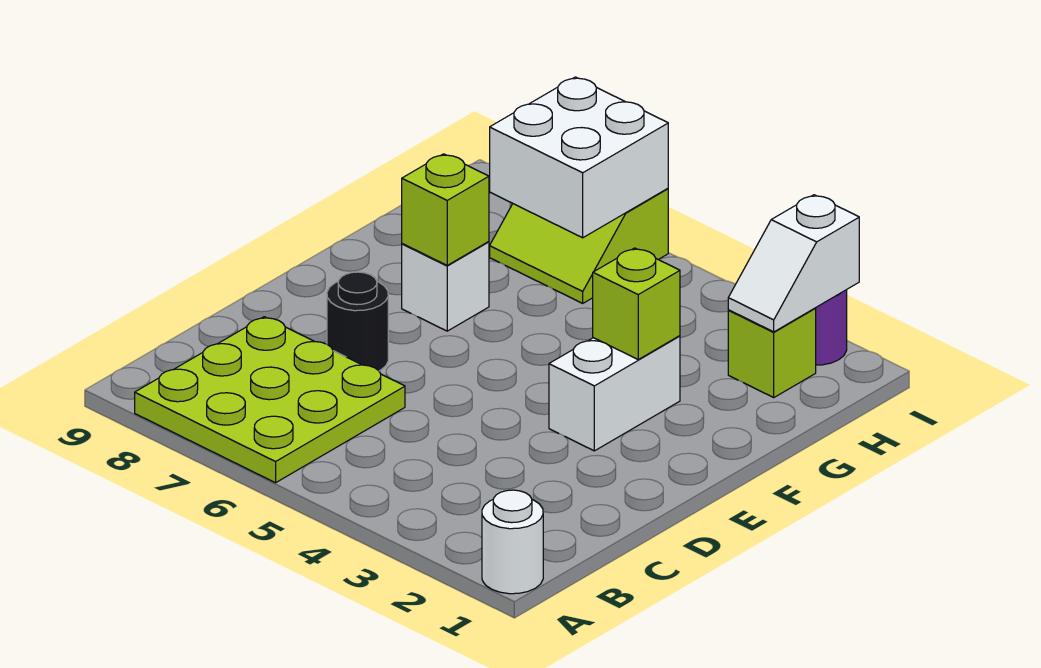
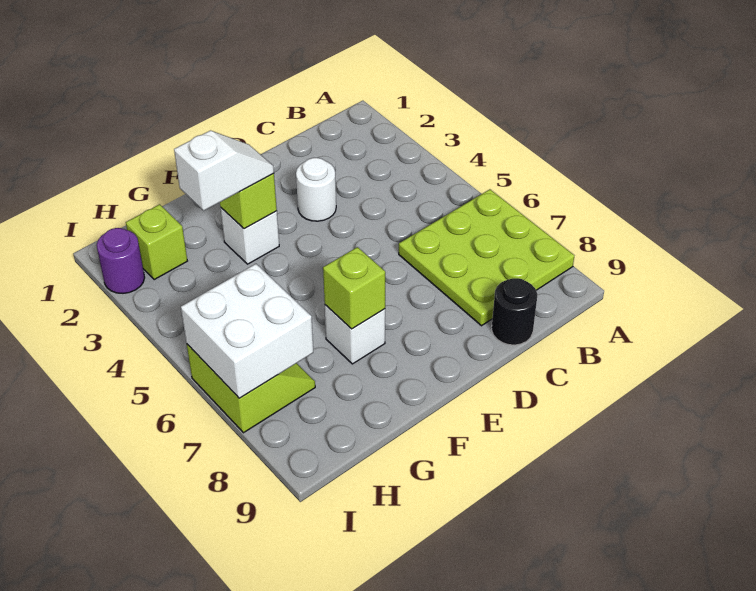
white 1x1 round brick [482,490,543,594] -> white 1x1 round brick moved to [296,158,336,221]
black 1x1 round brick [327,272,388,371] -> black 1x1 round brick moved to [492,278,537,345]
white 1x2 brick [549,336,680,451] -> white 1x1 brick [221,208,279,264]
white 1x2 slope [728,195,859,332] -> white 1x2 slope moved to [174,131,274,211]

